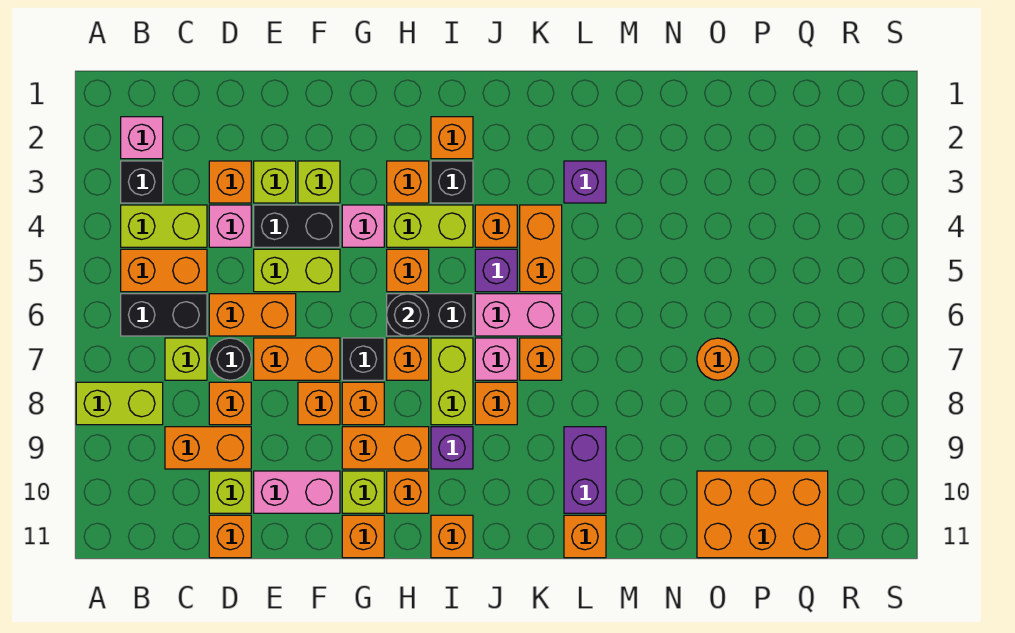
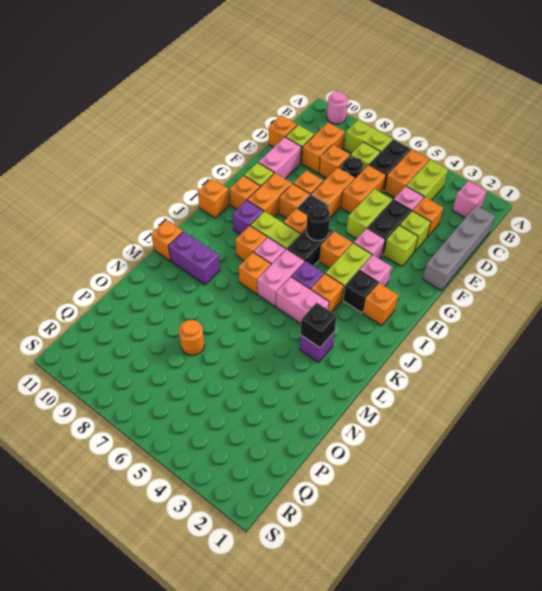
lime 1x2 brick [76,382,163,425] -> lime 1x2 brick turned to [344,120,392,153]
none -> pink 1x1 round brick [327,91,348,124]
black 1x1 brick [121,161,163,203] -> black 1x1 brick moved to [301,303,336,348]
none -> grey 1x4 brick [423,205,495,291]
orange 1x1 brick [342,515,384,558] -> none
orange 1x1 brick [387,161,429,203] -> pink 1x1 brick [359,255,392,286]
orange 1x2 brick [520,205,562,292] -> pink 1x2 brick [276,277,329,324]
orange 2x3 brick [697,471,828,558] -> none

